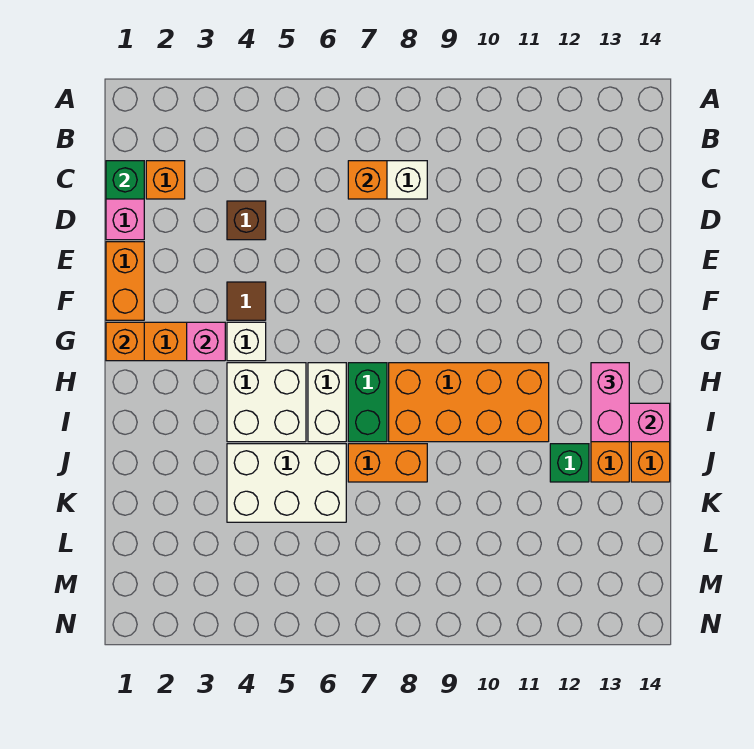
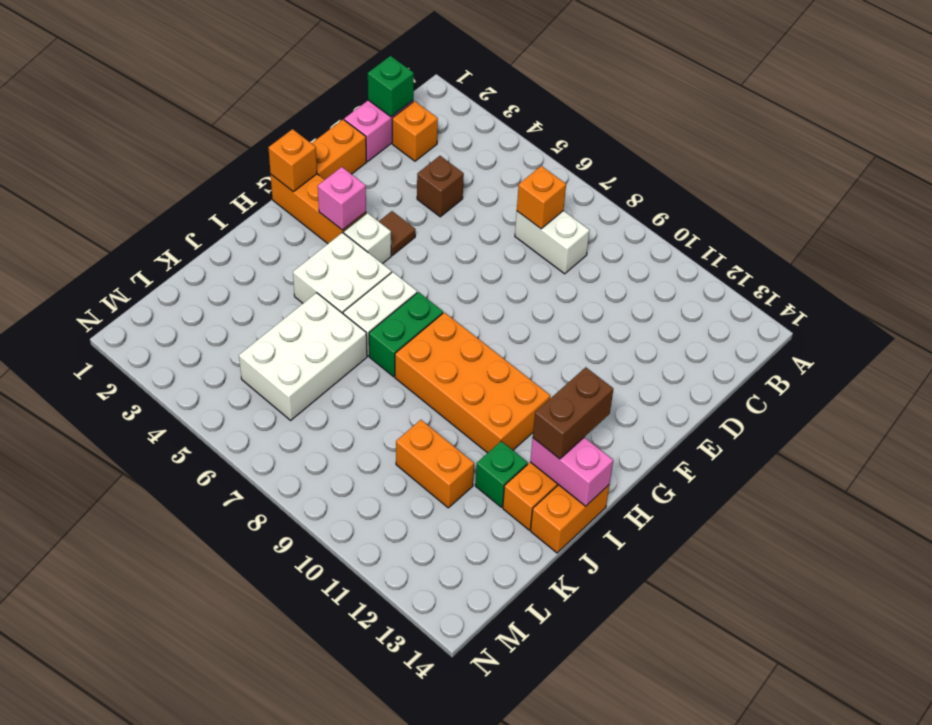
pink 1x2 brick [591,363,629,442] -> brown 1x2 brick [533,367,613,459]
white 2x3 brick [227,444,346,522] -> white 2x3 brick turned to [239,293,367,420]
orange 1x2 brick [348,444,427,482] -> orange 1x2 brick moved to [396,420,474,508]

